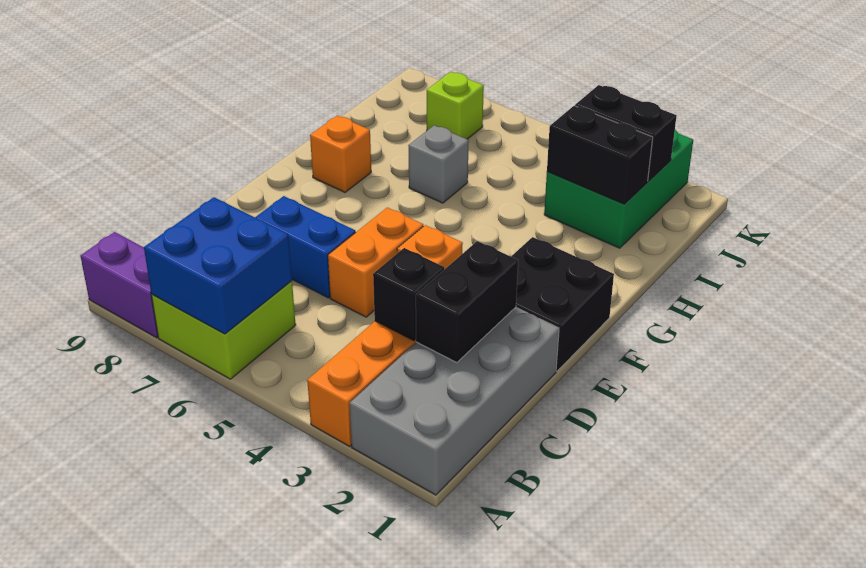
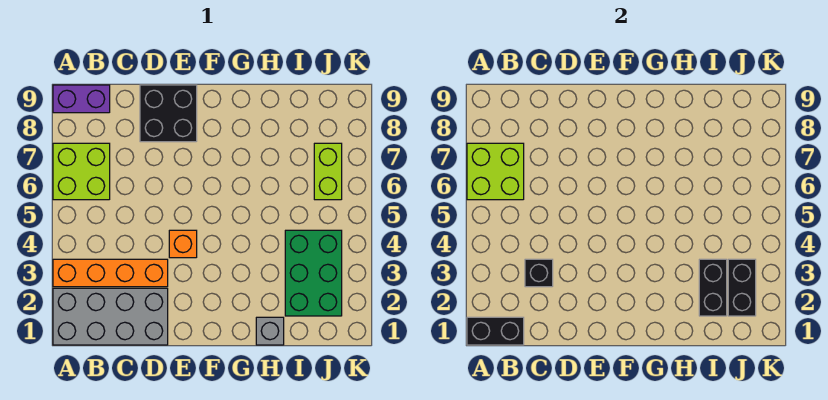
blue 2x2 brick [144,197,292,334] -> lime 2x2 brick [467,143,524,200]
purple 1x2 brick [81,232,158,338] -> purple 1x2 brick turned to [53,85,110,113]
black 1x2 brick [416,241,518,363] -> black 1x2 brick moved to [467,317,524,345]
orange 1x2 brick [328,207,423,317] -> none
blue 1x2 brick [255,196,356,298] -> none
black 2x2 brick [511,237,614,371] -> black 2x2 brick moved to [140,85,197,142]
orange 1x1 brick [310,115,371,192] -> none
grey 1x1 brick [408,125,469,203] -> grey 1x1 brick moved to [256,317,284,345]
green 2x3 brick [544,130,693,248] -> green 2x3 brick turned to [285,230,342,316]
lime 1x1 brick [427,72,484,139] -> lime 1x2 brick [314,143,342,200]

